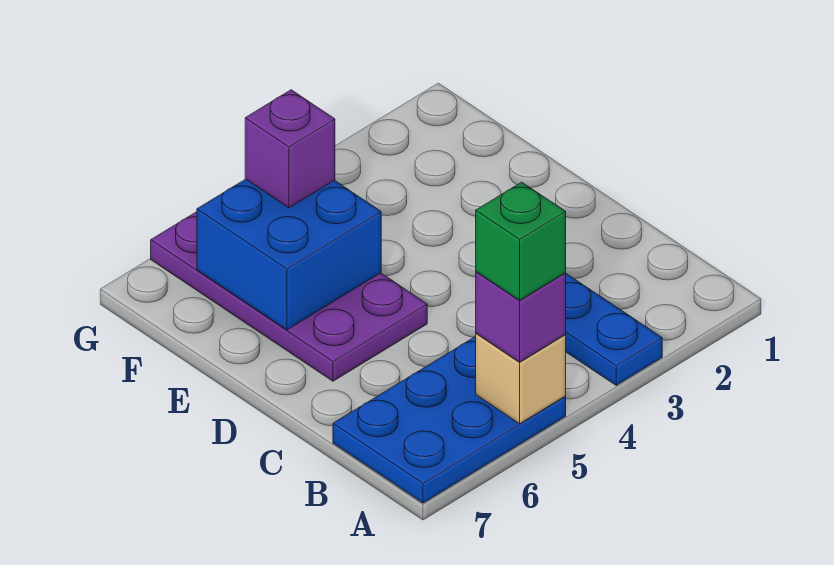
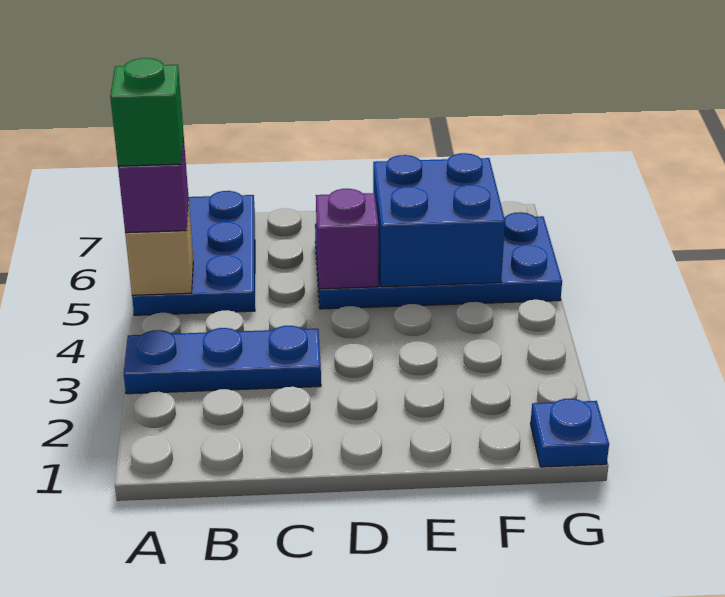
purple 2x4 plate [151,212,427,381] -> blue 2x4 plate [315,212,562,309]
purple 1x1 brick [245,90,335,208] -> purple 1x1 brick moved to [316,189,379,289]
none -> blue 1x1 plate [531,399,609,467]

